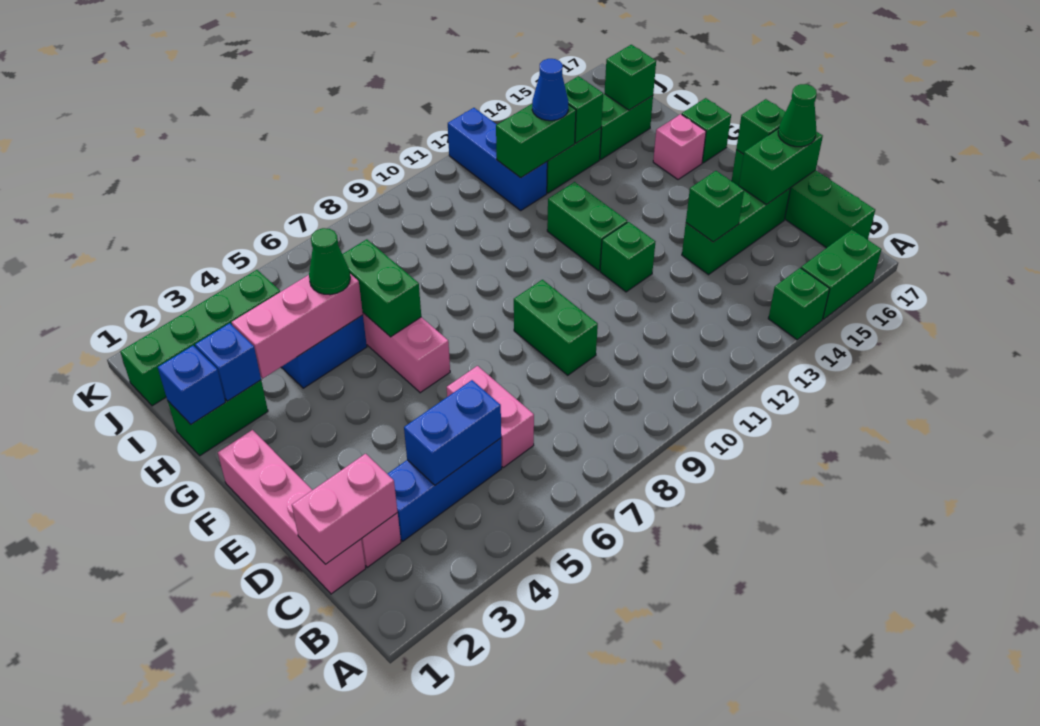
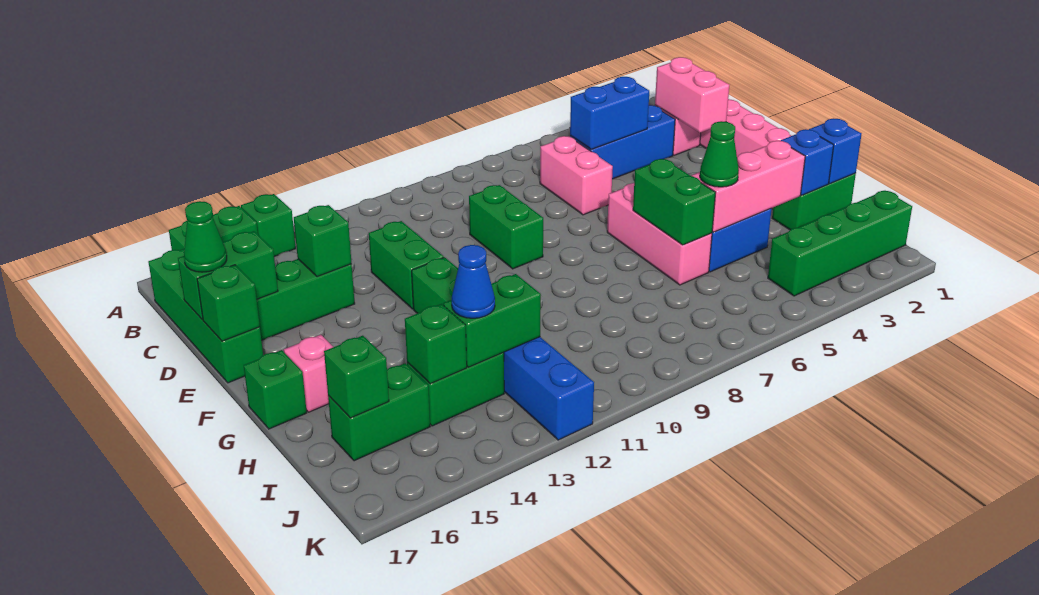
pink 1x2 brick [292,454,398,564] -> pink 1x2 brick turned to [655,57,729,133]
green 1x1 brick [600,222,655,292] -> green 1x2 brick [369,221,444,309]

